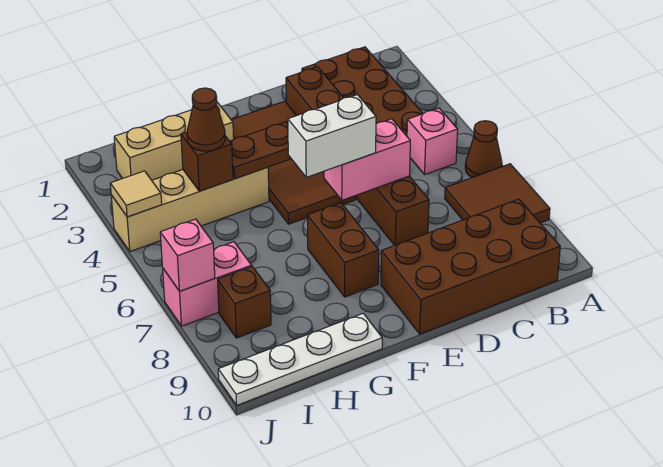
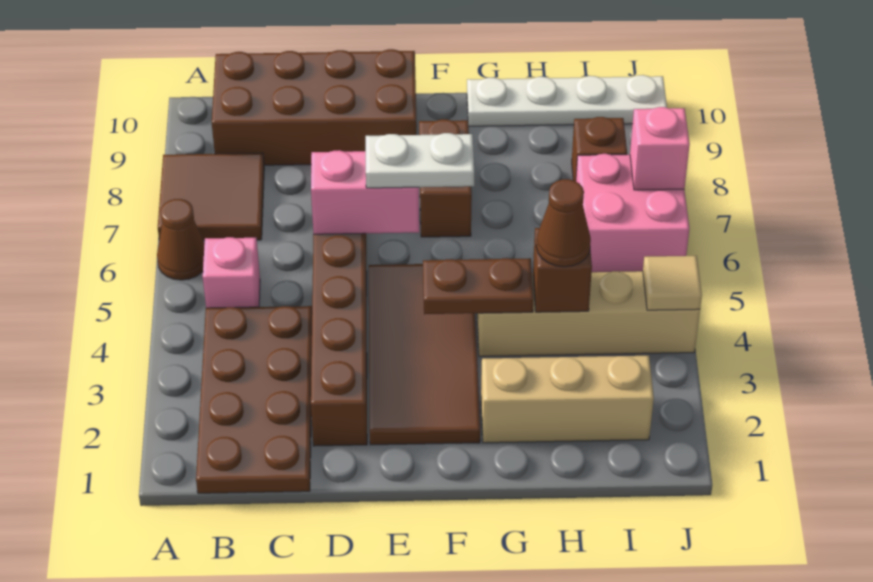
white 1x2 brick [288,95,376,177] -> white 1x2 plate [366,133,474,188]
pink 1x2 brick [163,242,252,326] -> pink 2x2 brick [576,154,689,272]

